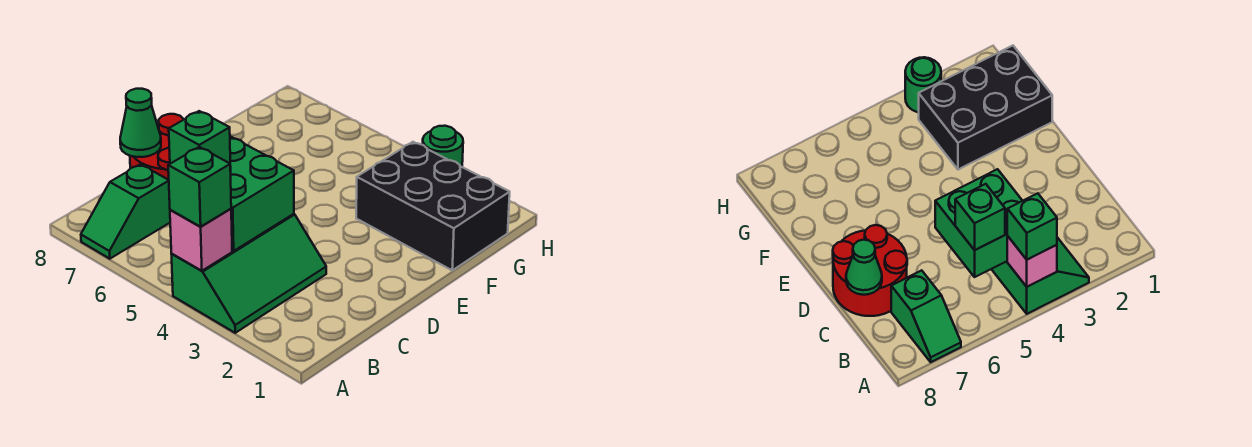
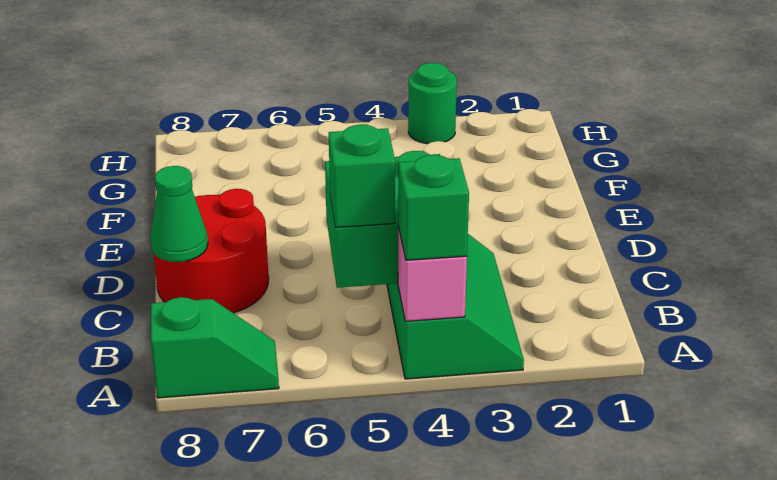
green 1x2 slope [81,164,170,259] -> green 1x2 slope turned to [151,297,279,398]
black 2x3 brick [356,142,510,270] -> none

